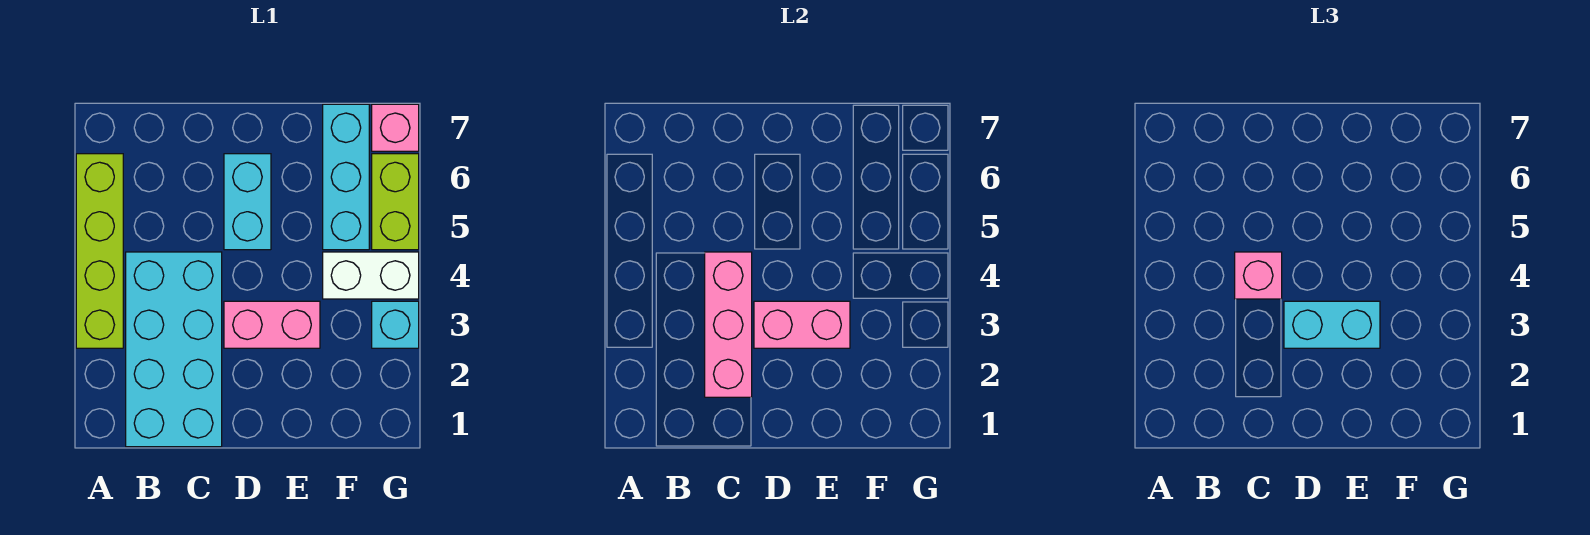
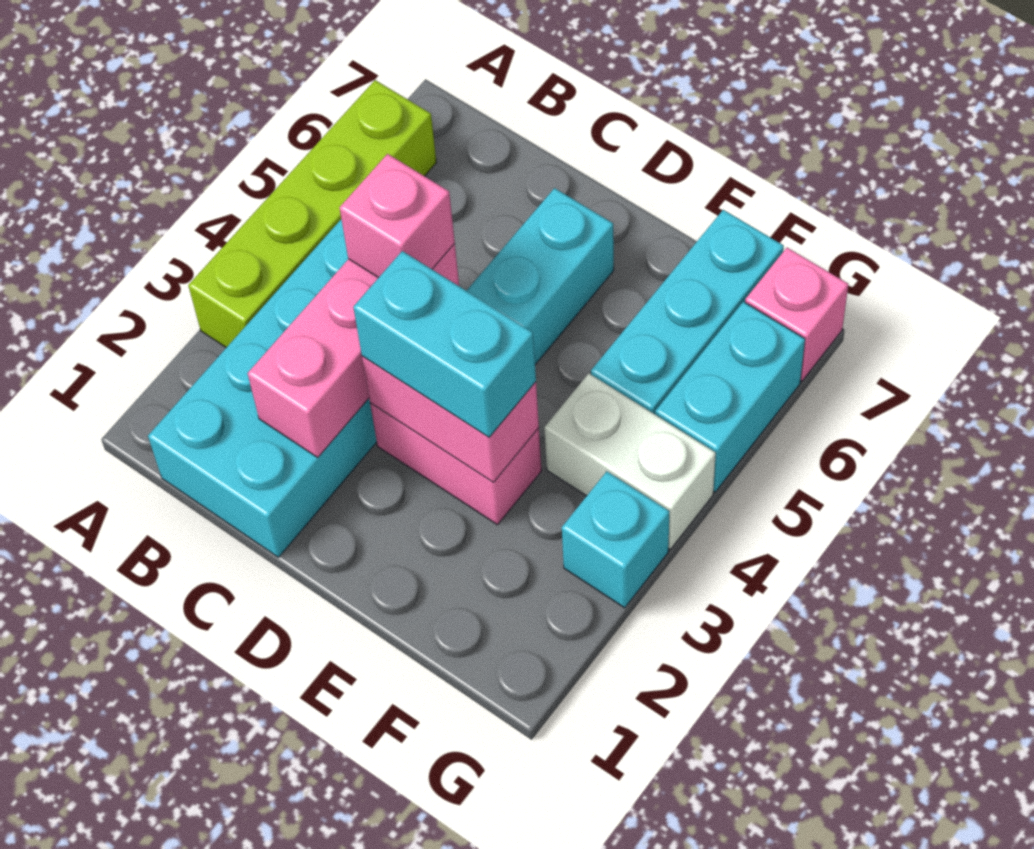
lime 1x2 brick [372,154,419,250] -> cyan 1x2 brick [655,302,805,492]

